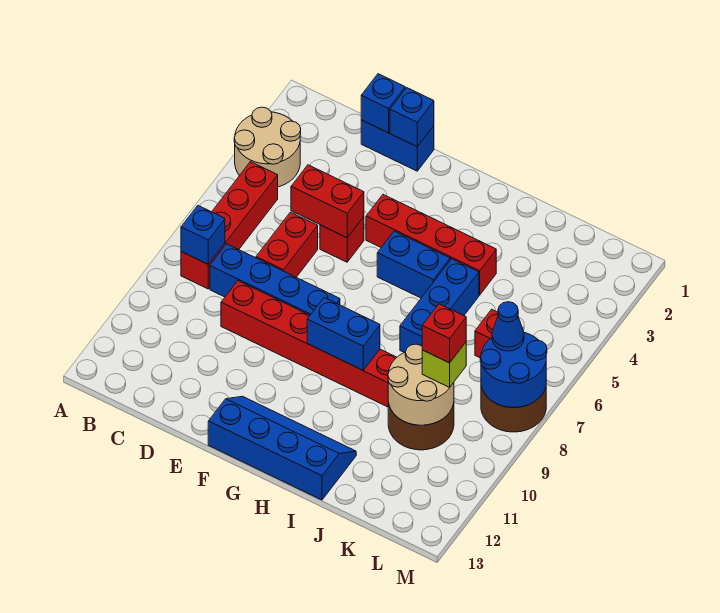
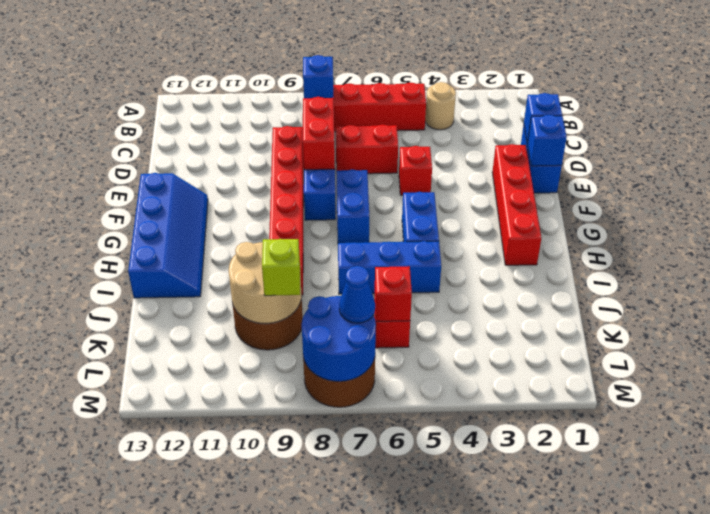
tan 2x2 round brick [234,107,301,187] -> tan 1x1 round brick [425,82,456,130]
red 1x2 brick [291,165,364,238] -> red 1x2 brick moved to [303,97,335,170]
red 1x4 brick [366,195,496,295] -> red 1x4 brick moved to [492,144,541,265]
blue 1x2 brick [307,298,380,370] -> blue 1x2 brick moved to [336,169,369,243]
red 1x1 brick [422,304,466,363] -> red 1x1 brick moved to [375,266,412,321]

